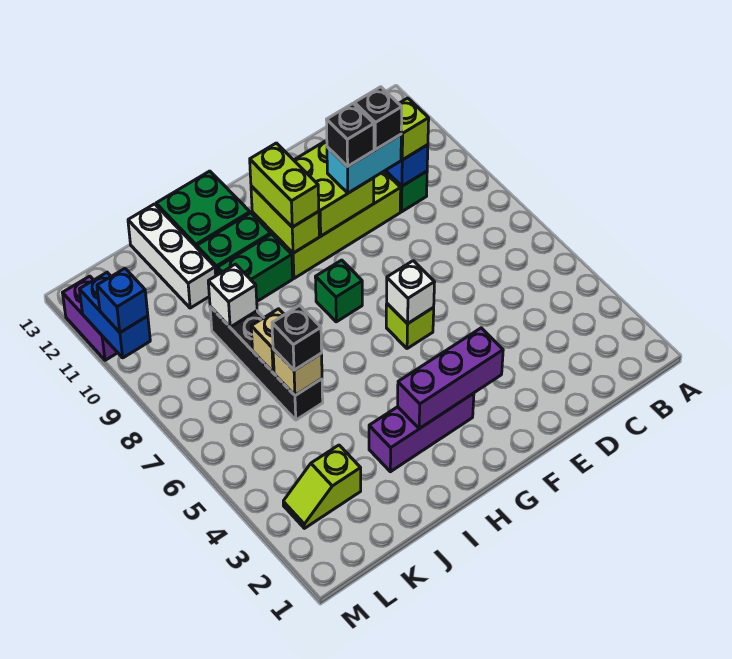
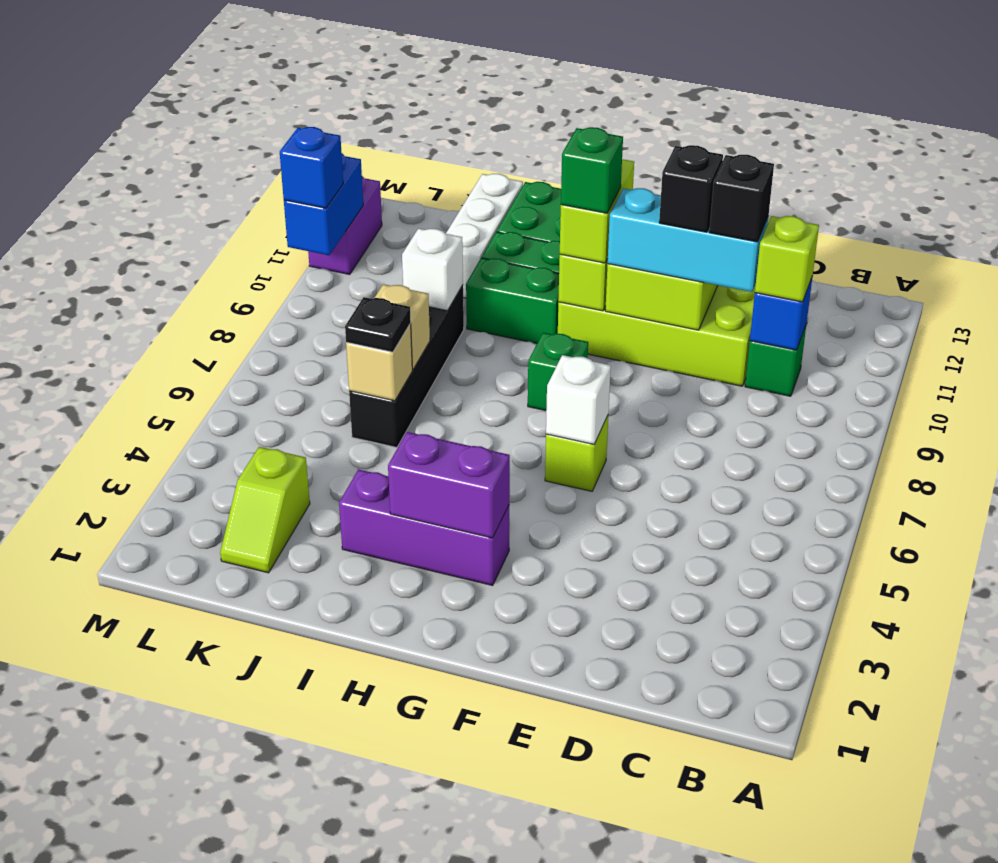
cyan 1x2 brick [327,135,401,193] -> cyan 1x3 brick [608,188,768,292]
purple 1x3 brick [398,328,503,429] -> purple 1x2 brick [388,432,510,538]
none -> green 1x1 brick [561,127,623,213]
black 1x1 brick [272,305,322,370] -> black 1x1 plate [345,297,411,352]
lime 1x2 slope [283,445,361,528] -> lime 1x2 slope turned to [220,447,310,573]

